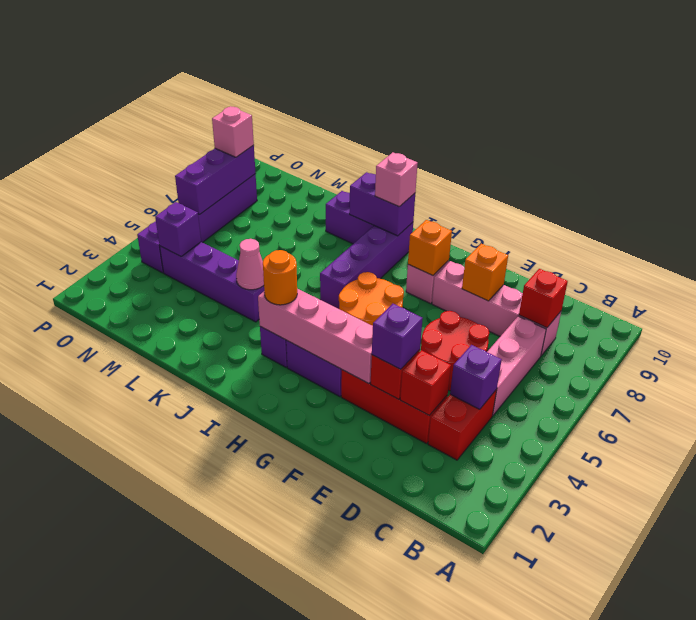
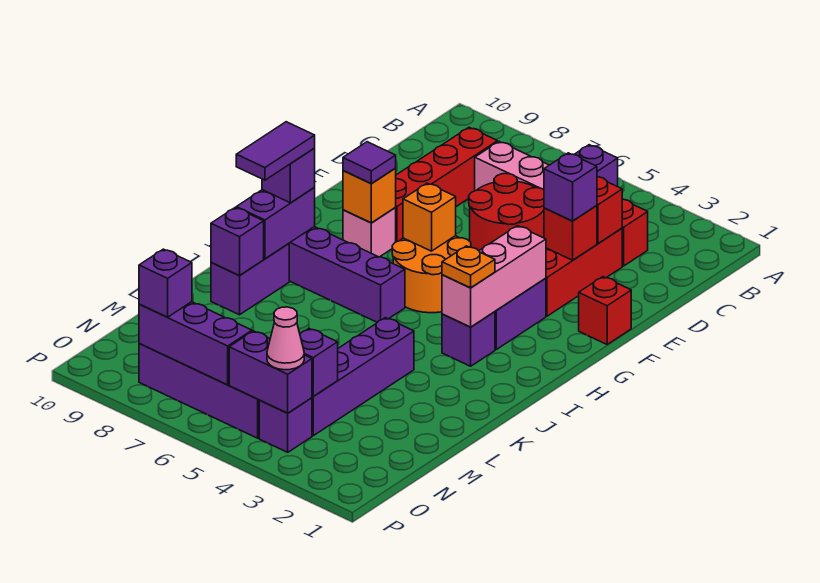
pink 1x4 brick [432,261,561,356] -> red 1x4 brick [396,127,498,242]
red 1x1 brick [519,269,568,328] -> red 1x1 brick moved to [579,277,631,344]
orange 1x1 brick [462,244,508,301] -> orange 1x1 brick moved to [403,183,456,251]
pink 1x4 brick [258,289,373,384] -> pink 1x3 brick [442,226,546,327]
none -> purple 1x1 tile [343,142,396,183]
orange 1x1 round brick [263,250,297,305] -> orange 1x1 plate [442,246,495,288]
pink 1x1 brick [375,152,418,207] -> purple 1x1 brick [262,148,315,203]
none -> purple 1x2 tile [236,122,315,180]
pink 1x1 cone [236,239,264,290] -> pink 1x1 cone moved to [267,307,304,370]
none -> purple 1x1 brick [211,208,264,275]
none -> purple 1x2 brick [229,331,312,413]
pink 1x1 brick [212,106,254,157] -> purple 1x1 brick [139,249,192,317]

